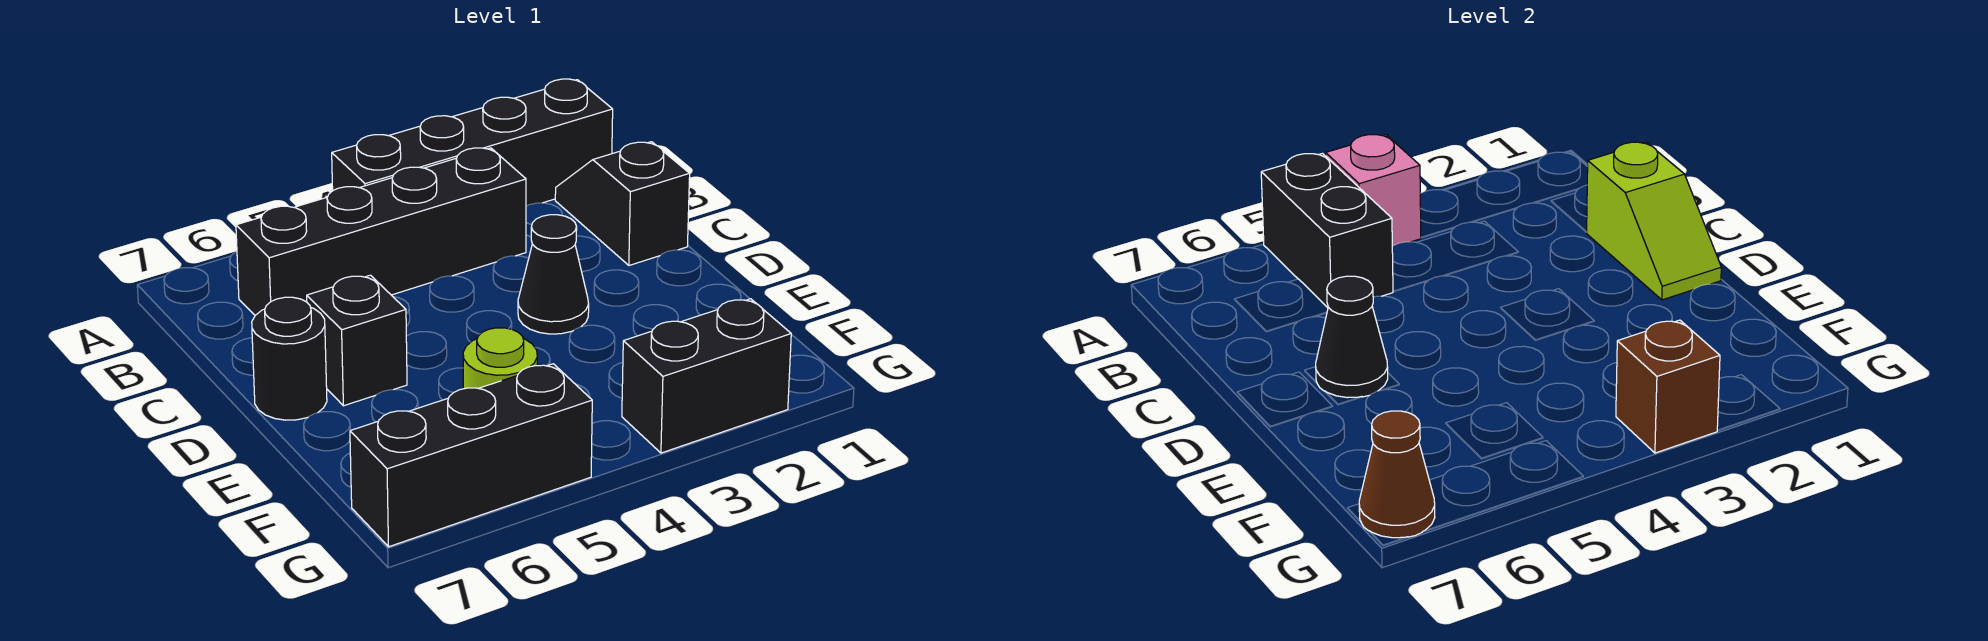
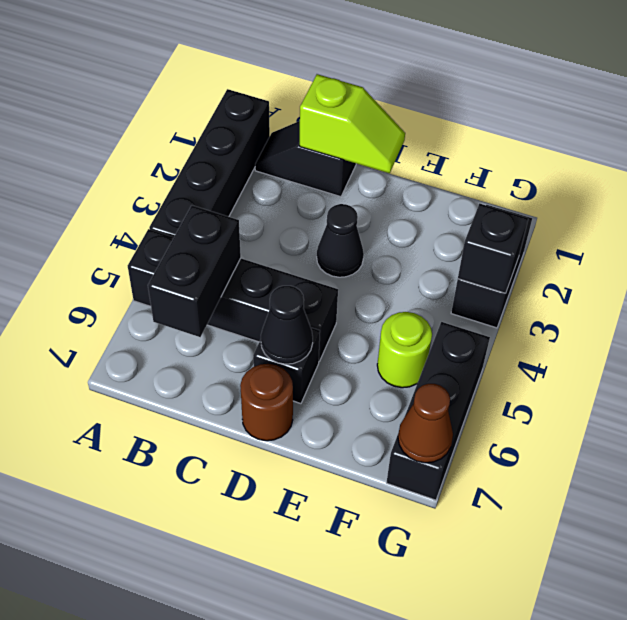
pink 1x1 brick [1326,135,1421,246] -> none
black 1x2 brick [1261,154,1393,308] -> black 1x2 brick turned to [148,206,241,337]
black 1x4 brick [236,148,526,315] -> black 1x4 brick turned to [128,229,338,361]
black 1x1 round brick [252,297,327,420] -> brown 1x1 round brick [240,364,293,441]
brown 1x1 brick [1616,320,1720,453] -> black 1x1 brick [458,204,528,293]

